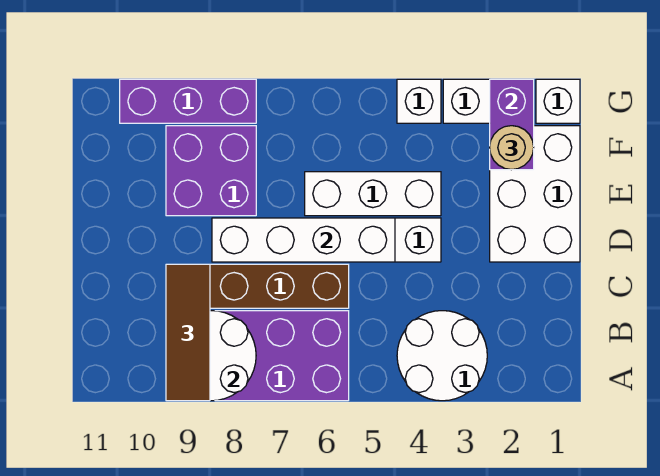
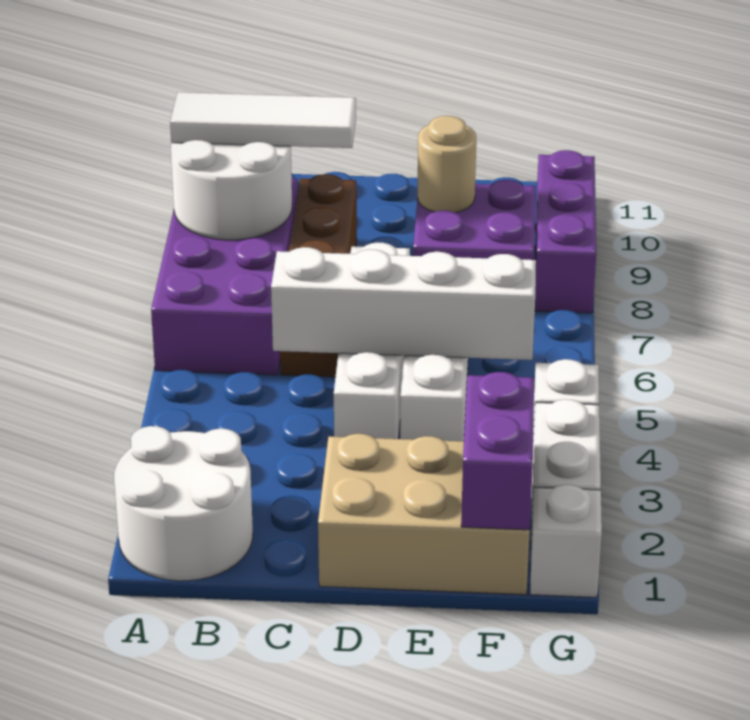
white 2x2 round brick [397,311,487,401] -> white 2x2 round brick moved to [114,426,253,581]
brown 1x3 tile [166,264,210,401] -> white 1x3 tile [170,92,356,148]
white 2x3 brick [490,126,580,262] -> tan 2x3 brick [318,434,530,595]
white 1x4 brick [212,218,395,262] -> white 1x4 brick turned to [271,247,536,360]
purple 1x2 brick [490,79,534,170] -> purple 1x2 brick turned to [461,372,534,530]
tan 1x1 round brick [490,126,534,170] -> tan 1x1 round brick moved to [417,116,476,213]

